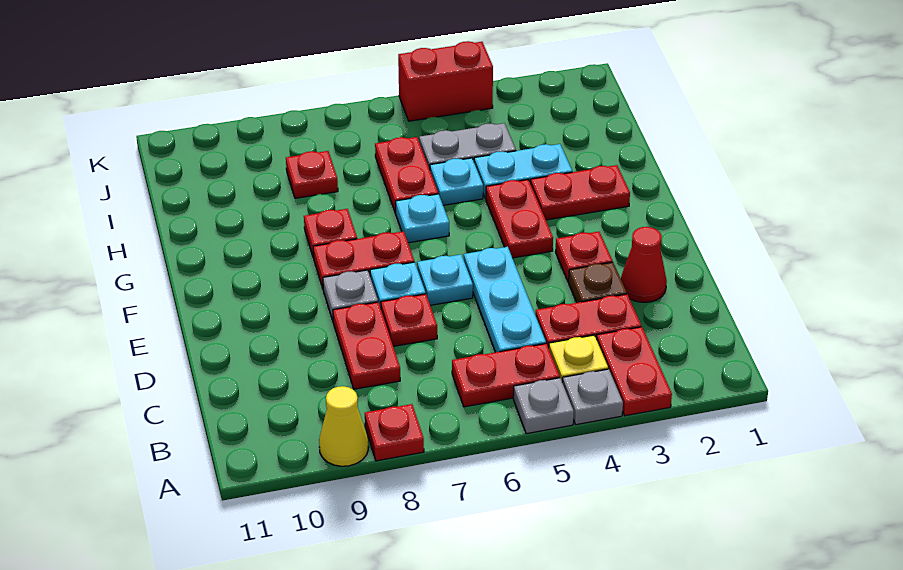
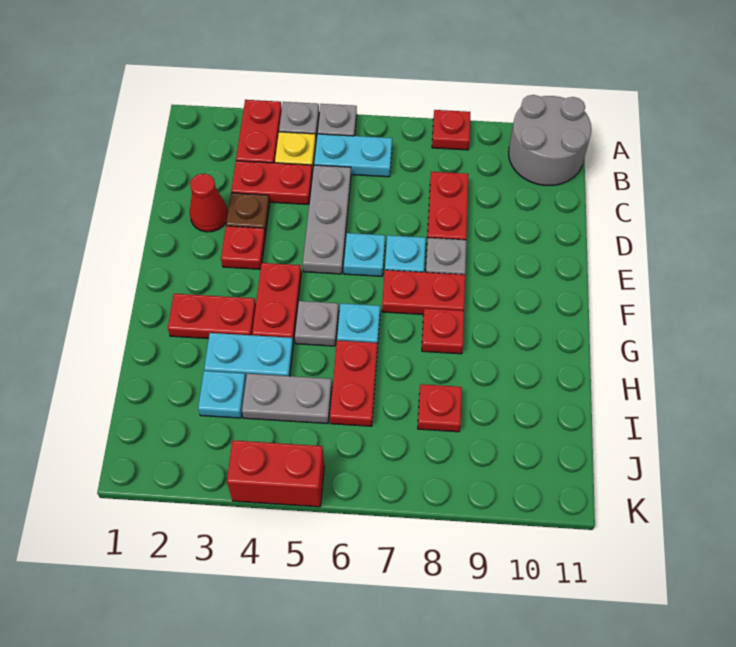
yellow 1x1 cone [319,386,368,466] -> none
none -> grey 2x2 round brick [509,95,591,186]
red 1x2 plate [452,344,560,407] -> cyan 1x2 plate [314,134,392,177]
cyan 1x3 plate [464,247,546,352] -> grey 1x3 plate [303,165,351,274]
red 1x1 plate [381,294,437,346] -> none
none -> grey 1x1 plate [295,301,339,346]
cyan 1x1 plate [430,158,483,205] -> cyan 1x1 plate moved to [198,371,246,418]

